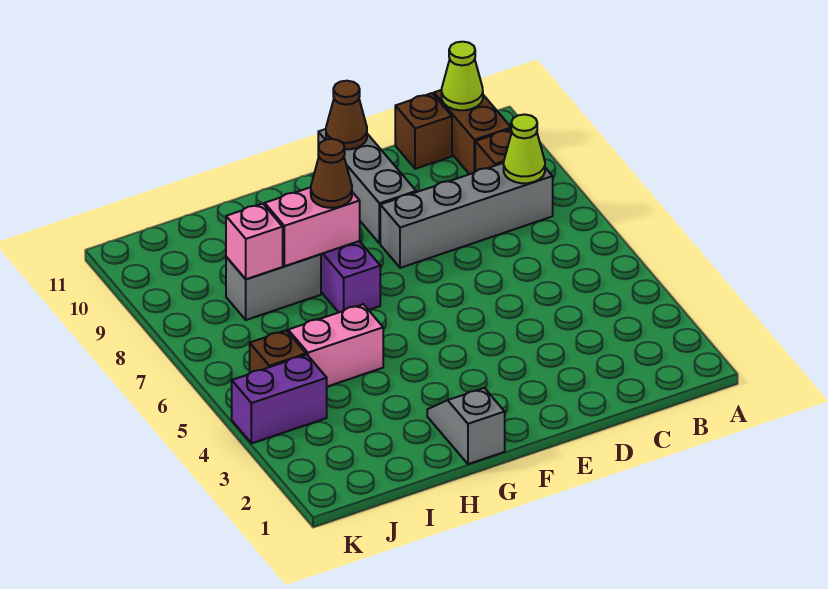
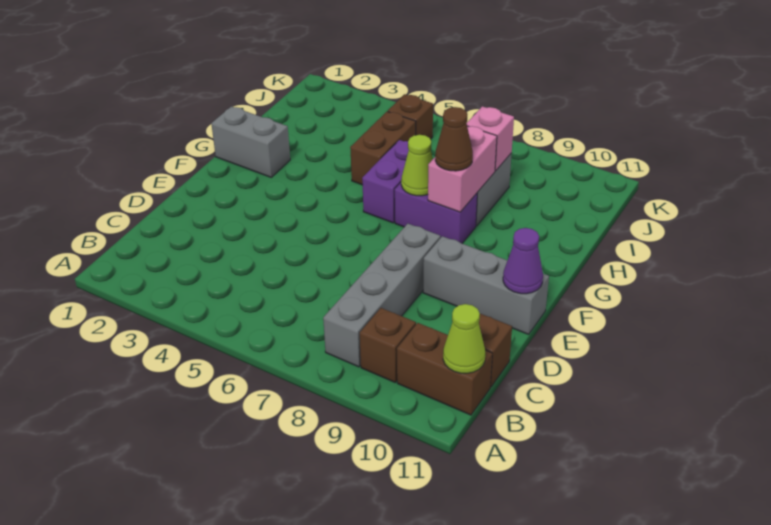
lime 1x1 cone [504,114,545,183] -> lime 1x1 cone moved to [401,135,433,196]
brown 1x1 cone [326,81,367,149] -> purple 1x1 cone [503,228,543,294]
grey 1x2 slope [427,388,505,464] -> grey 1x2 brick [211,106,290,177]
pink 1x2 brick [288,304,383,387] -> brown 1x2 brick [350,112,416,185]
purple 1x2 brick [232,355,327,443] -> purple 1x2 brick moved to [362,140,409,223]

